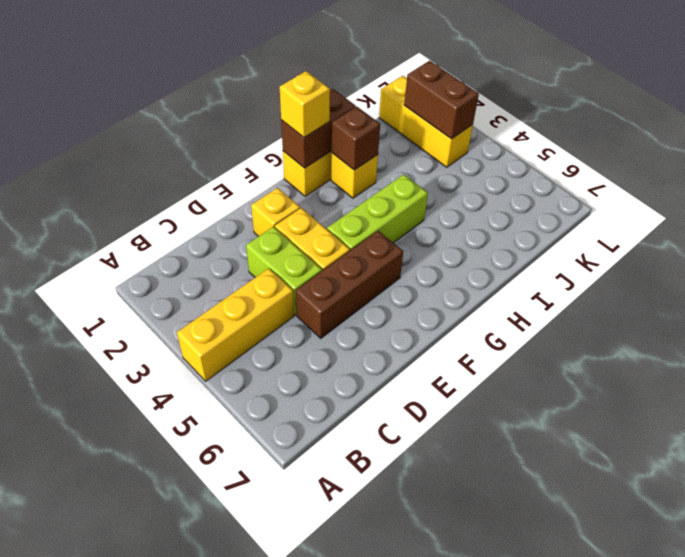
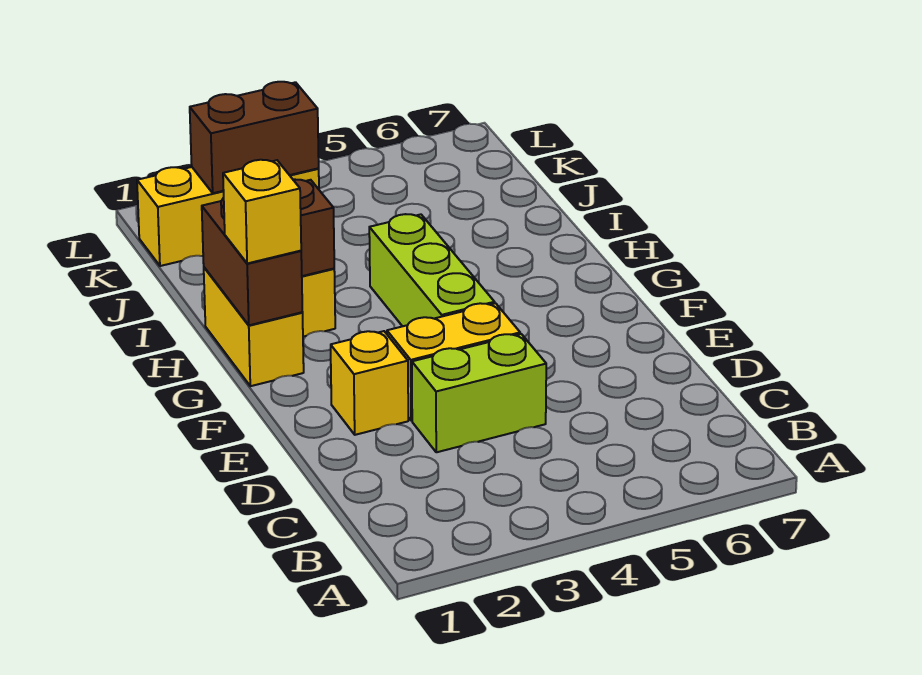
yellow 1x3 brick [177,268,294,381] -> none
brown 1x3 brick [296,231,403,338] -> none

